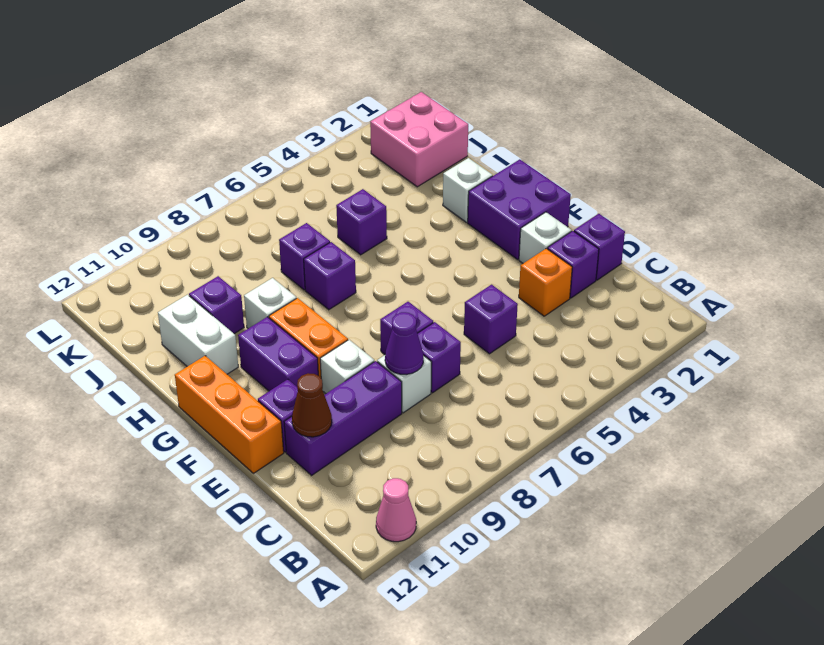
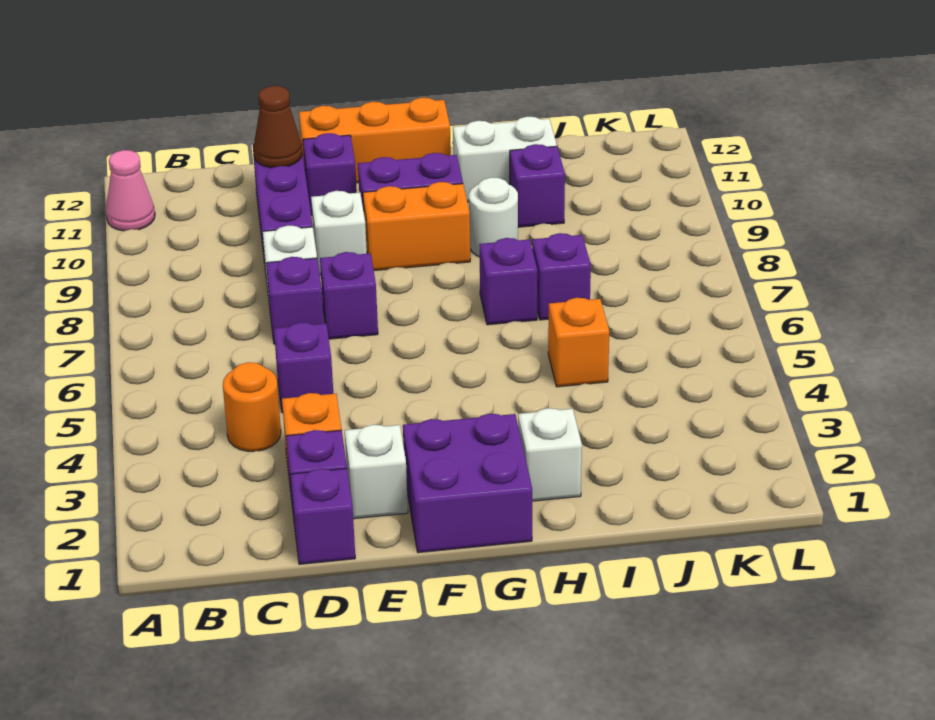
none -> orange 1x1 round brick [223,362,281,451]
purple 1x1 cone [385,312,423,375] -> none
white 1x1 brick [244,278,296,328] -> white 1x1 round brick [469,177,518,257]
purple 1x1 brick [336,189,387,255] -> orange 1x1 brick [548,298,609,387]
pink 2x2 brick [370,92,468,187] -> none

